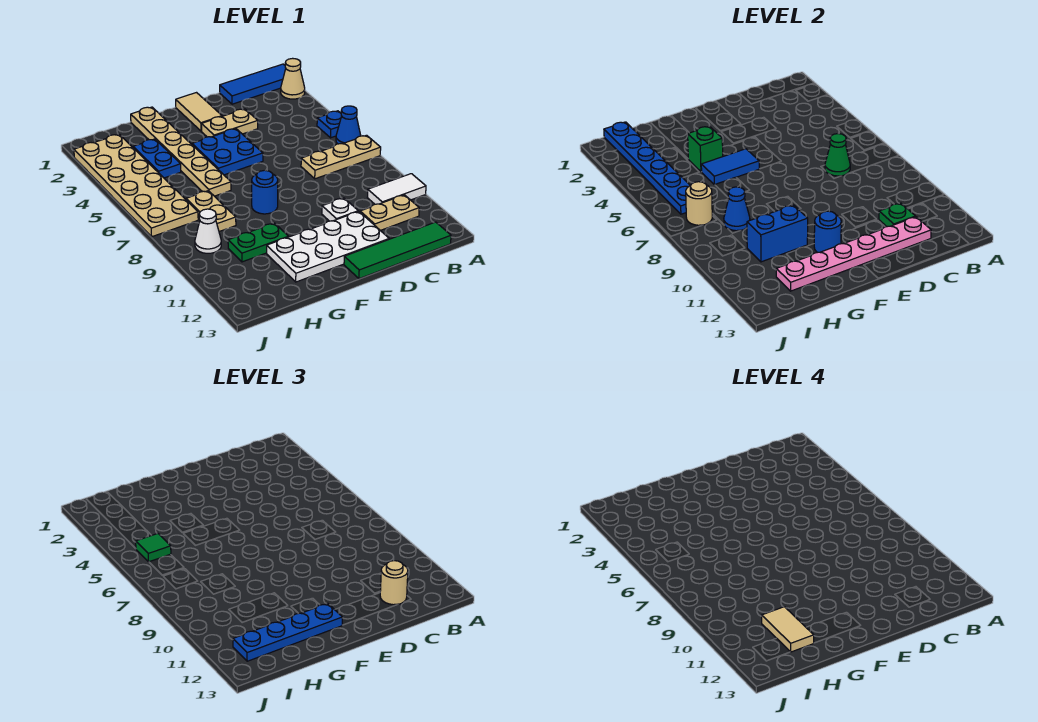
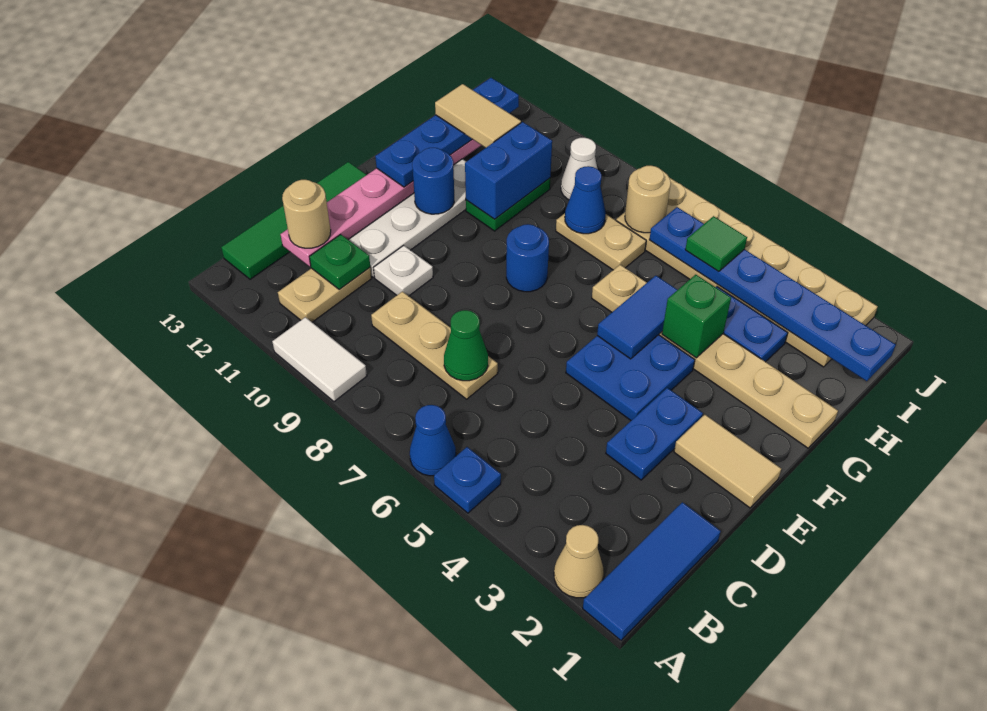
tan 1x3 plate [301,135,381,179] -> tan 1x3 plate turned to [371,291,498,399]
white 1x2 tile [367,174,426,204] -> white 1x2 tile turned to [272,317,367,402]
tan 1x2 plate [201,109,258,137] -> blue 1x2 plate [606,388,703,480]

